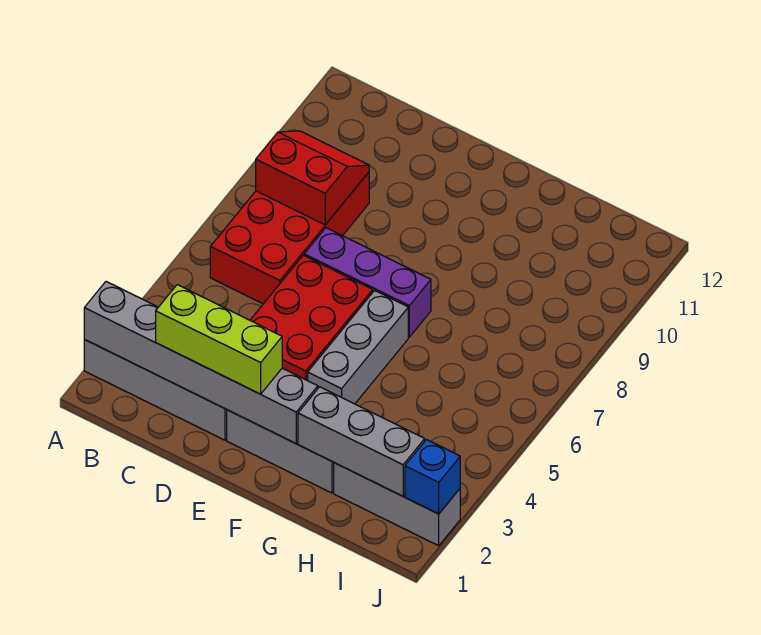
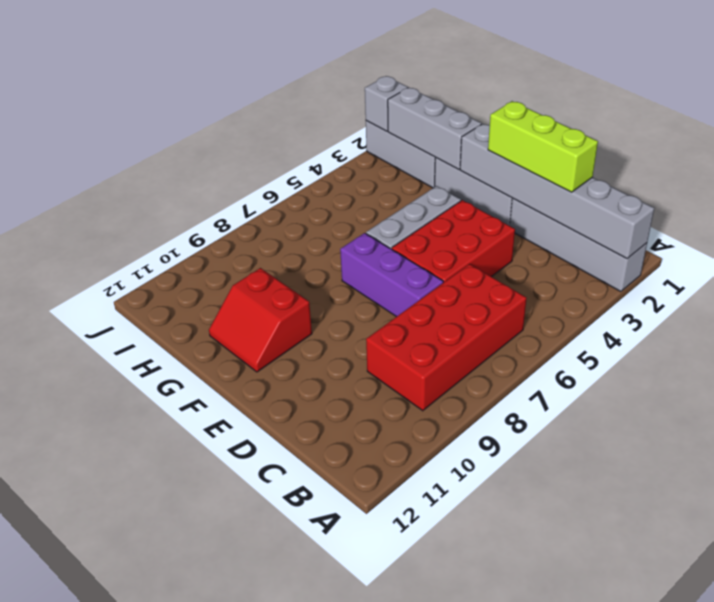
red 2x2 slope [256,131,369,225] -> red 2x2 slope moved to [209,268,312,372]
blue 1x1 brick [405,440,460,514] -> grey 1x1 brick [365,76,408,131]

